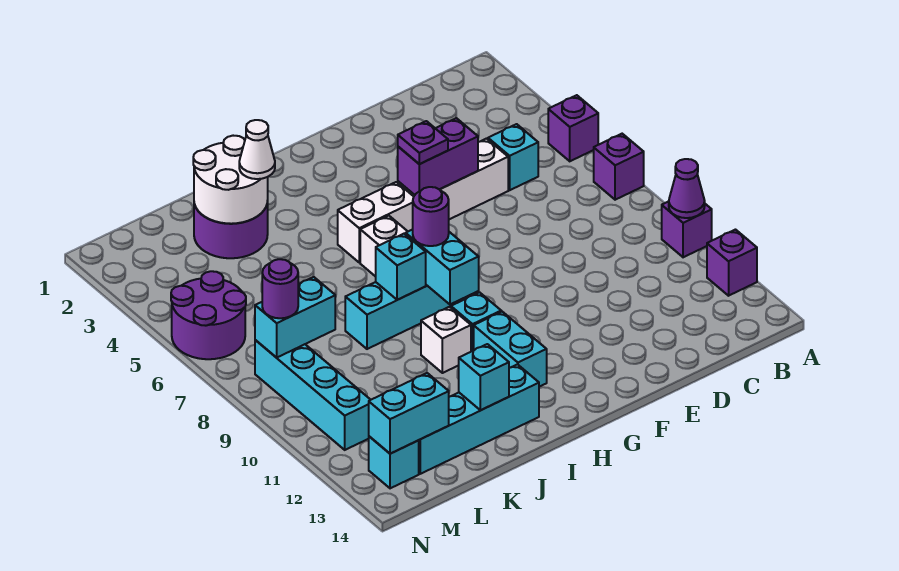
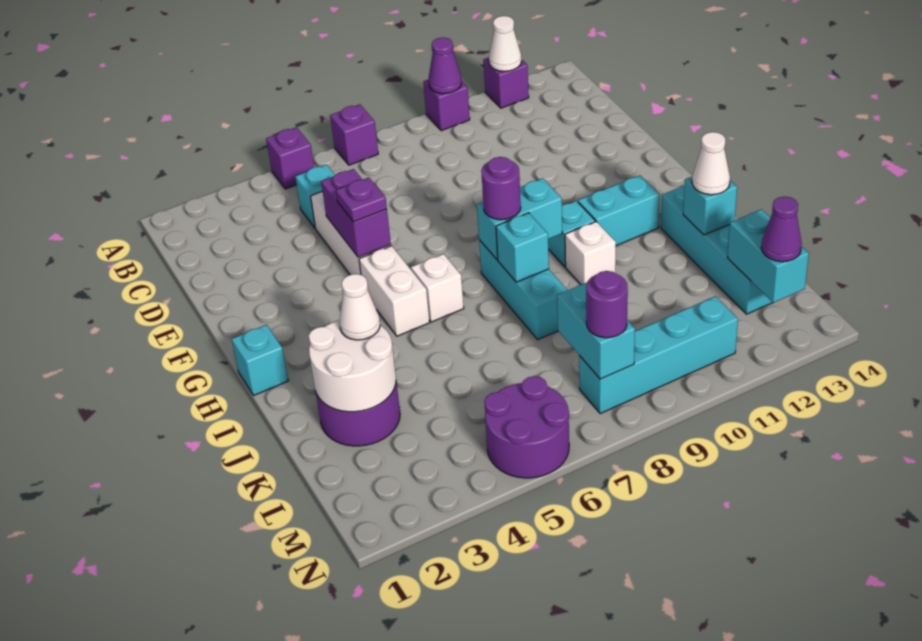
none -> white 1x1 cone [489,16,521,71]
none -> white 1x1 cone [692,132,730,195]
cyan 1x1 brick [369,436,419,488] -> cyan 1x1 brick moved to [232,325,288,395]
none -> purple 1x1 cone [761,197,802,262]

